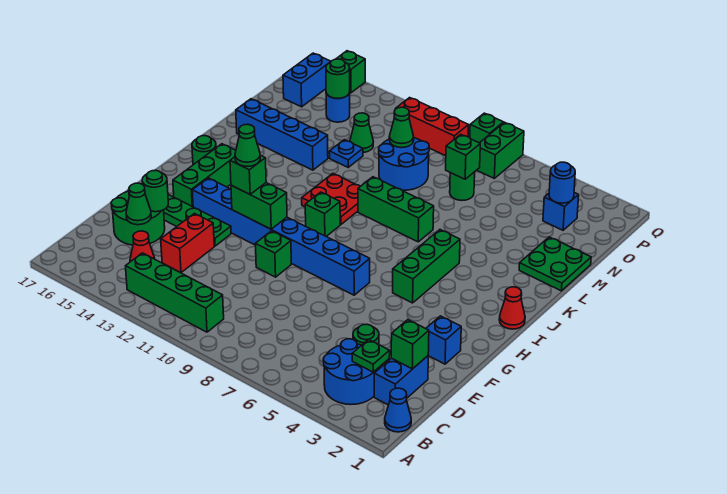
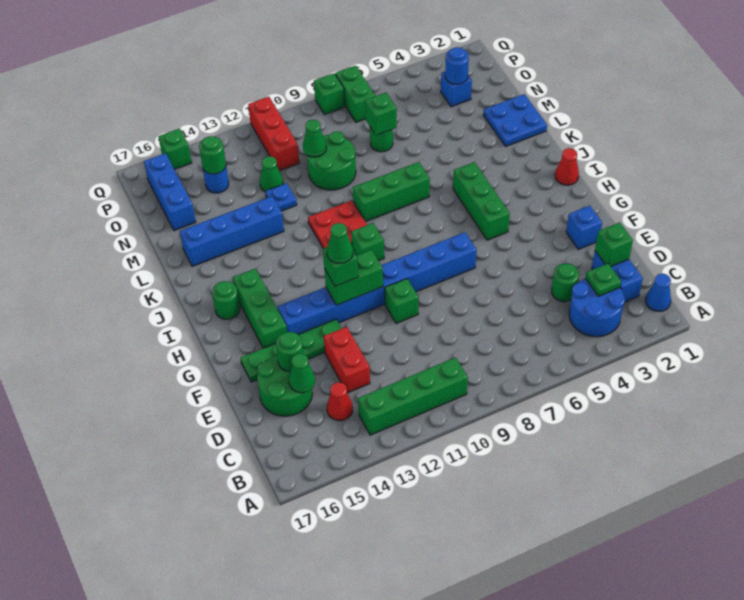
green 2x2 plate [519,237,591,291] -> blue 2x2 plate [483,94,547,146]
blue 2x2 round brick [379,138,429,190] -> green 2x2 round brick [307,131,356,190]
blue 1x2 brick [283,53,331,107] -> blue 1x3 brick [144,153,196,230]
red 1x3 brick [396,98,469,156] -> red 1x3 brick turned to [248,97,299,171]

